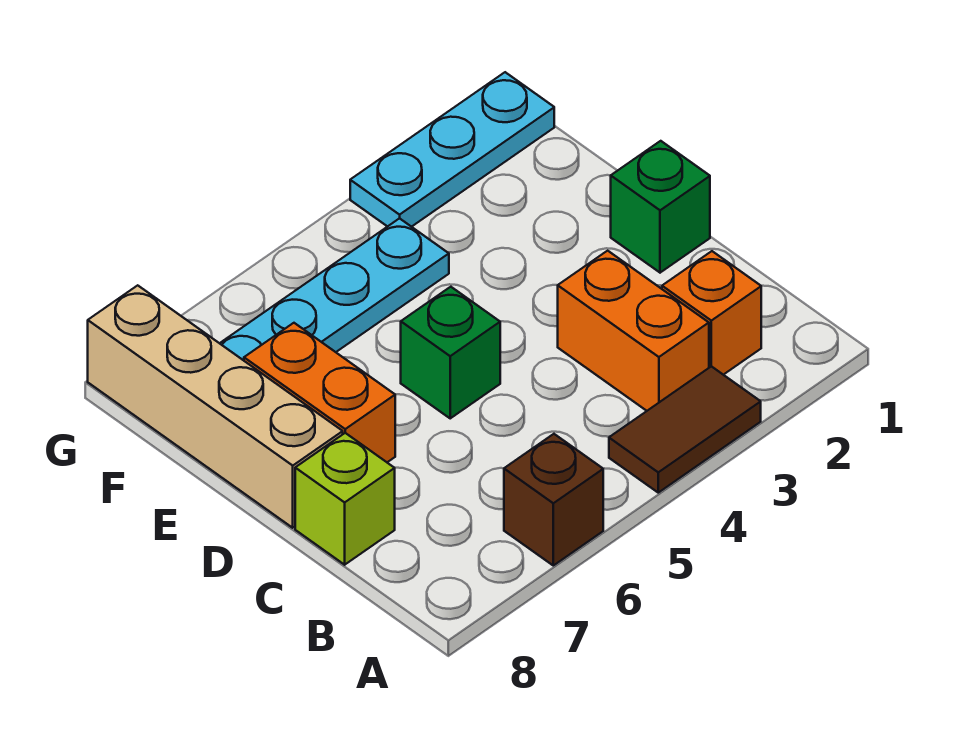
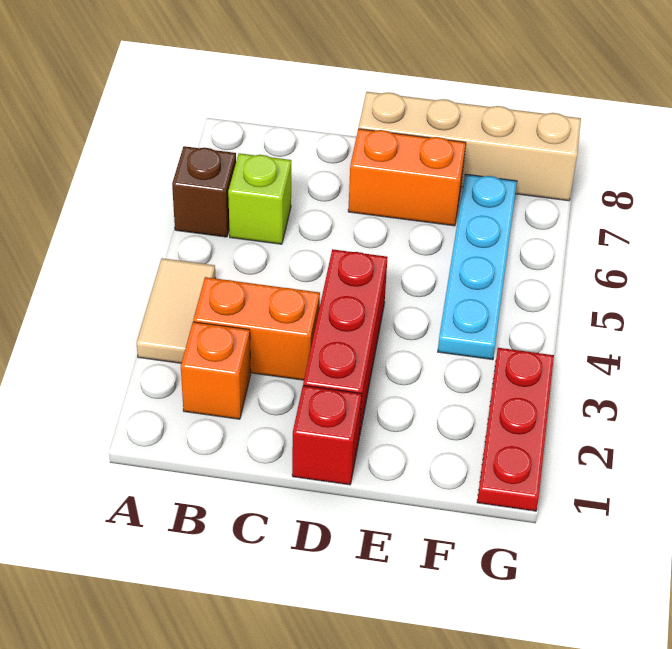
brown 1x2 tile [609,366,761,493] -> tan 1x2 tile [137,258,215,363]
lime 1x1 brick [295,433,395,565] -> lime 1x1 brick moved to [228,153,291,244]
green 1x1 brick [611,141,710,273] -> red 1x1 brick [292,385,362,485]
none -> red 1x3 brick [303,249,388,436]
green 1x1 brick [401,287,500,418] -> none
cyan 1x3 plate [350,72,554,227] -> red 1x3 plate [477,348,554,511]

